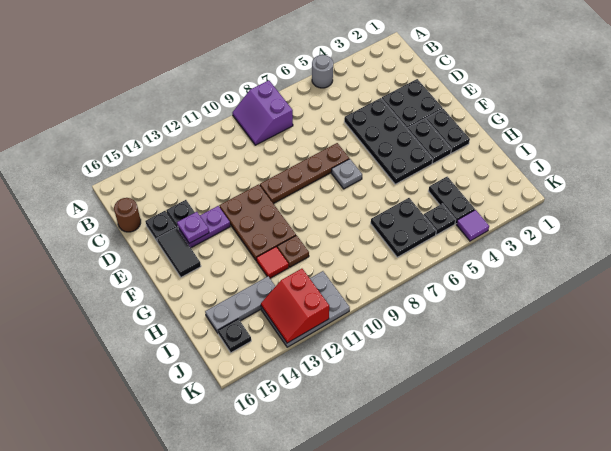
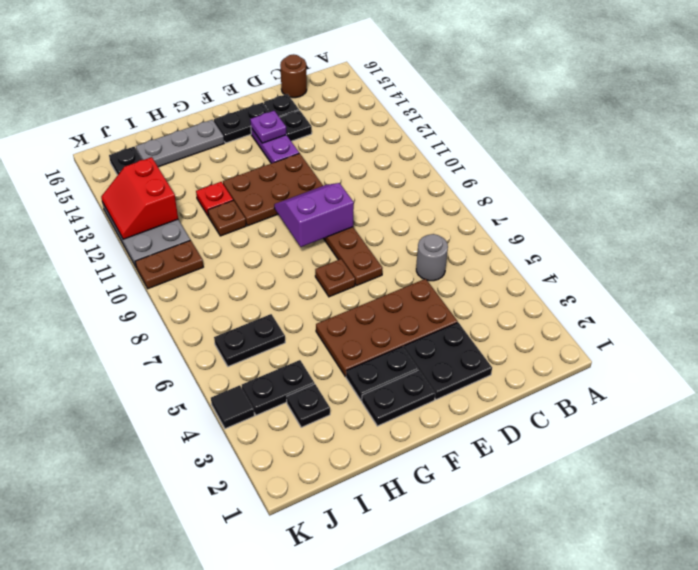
grey 1x1 round brick [312,55,333,88] -> grey 1x1 round brick moved to [416,234,448,281]
purple 2x2 slope [232,80,293,145] -> purple 2x2 slope moved to [274,183,354,247]
black 2x4 plate [344,98,433,184] -> brown 2x4 plate [316,279,458,377]
black 1x2 tile [157,228,201,277] -> black 1x2 plate [214,102,270,143]
grey 1x1 plate [331,159,362,189] -> brown 1x1 plate [315,259,355,297]
red 1x1 tile [257,247,289,278] -> red 1x1 plate [196,182,233,217]
black 2x2 plate [371,198,436,257] -> black 1x2 plate [214,314,285,367]
grey 1x3 plate [205,276,276,333] -> grey 1x3 plate turned to [136,120,224,167]
black 1x1 plate [424,204,456,235] -> black 1x1 plate moved to [287,384,330,427]
none -> brown 1x2 plate [135,240,203,289]
red 2x2 slope [261,269,329,343] -> red 2x2 slope turned to [101,157,178,239]
purple 1x1 tile [456,210,489,241] -> black 1x1 tile [211,385,254,429]

